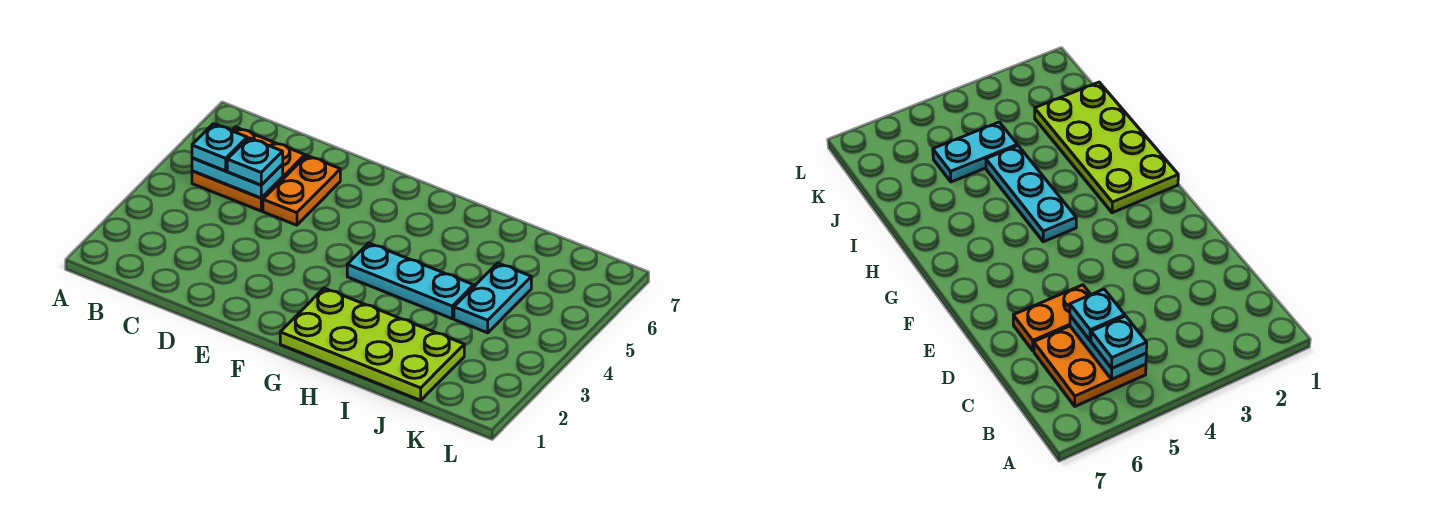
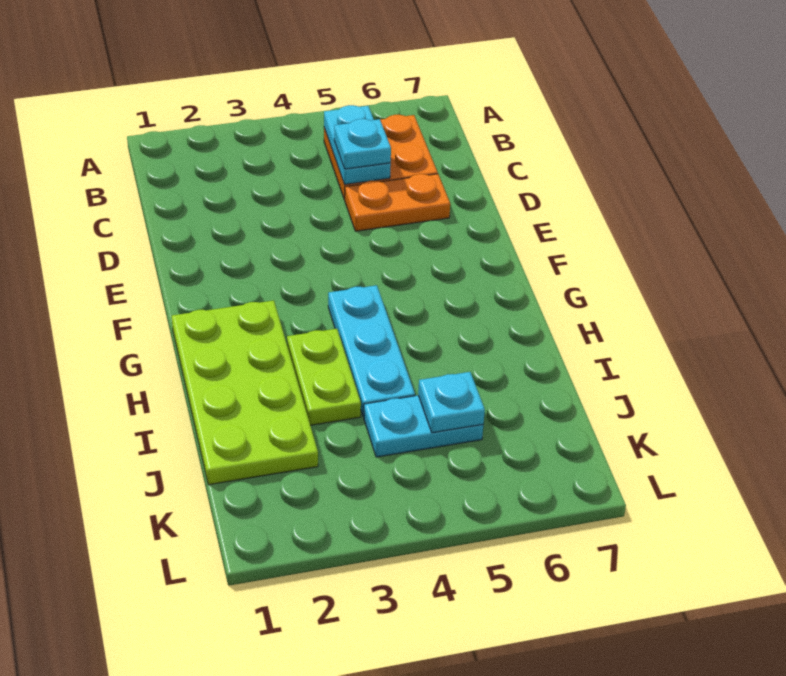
cyan 1x1 plate [192,124,247,171] -> cyan 1x1 plate moved to [418,372,485,433]
none -> lime 1x2 plate [287,329,361,425]

